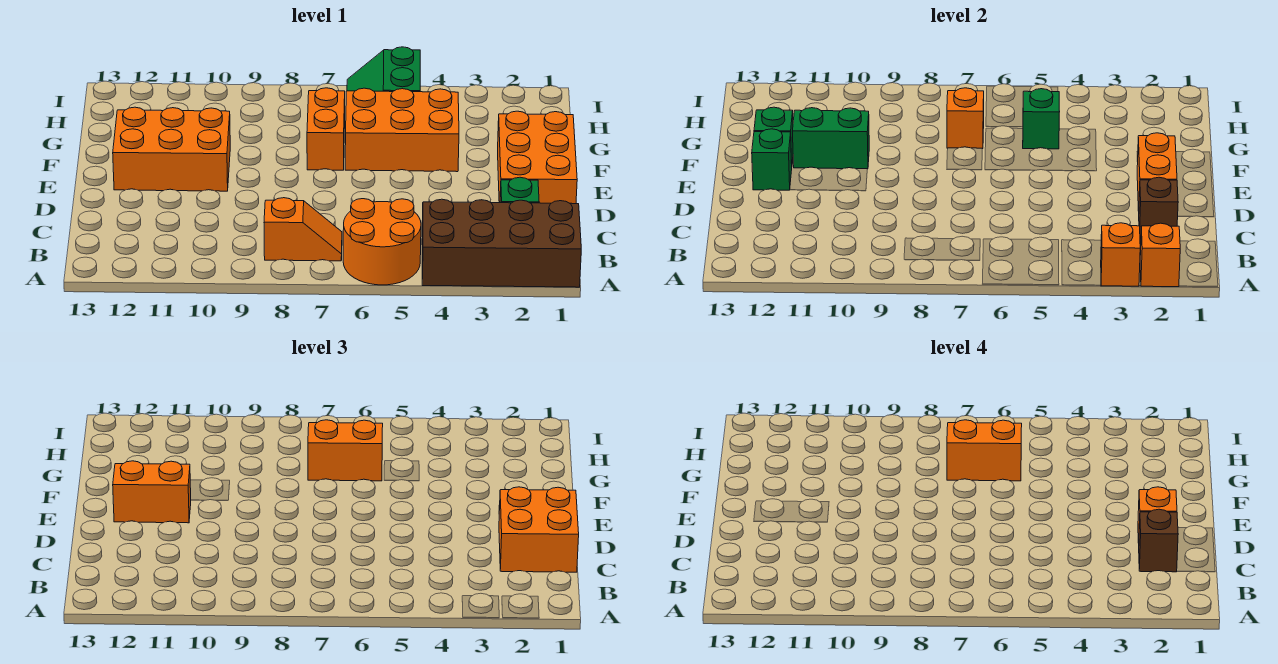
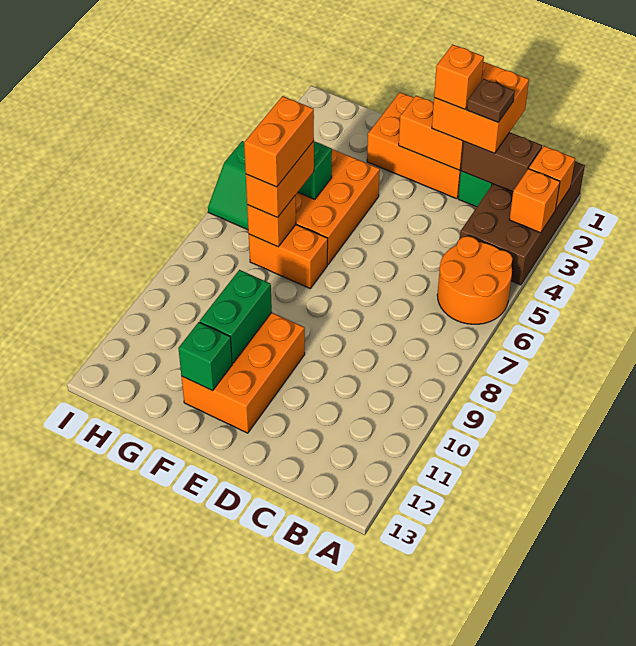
orange 1x2 slope [264,198,342,261] -> none
brown 1x1 brick [1139,177,1178,239] -> brown 1x2 brick [461,132,542,192]
brown 1x1 brick [1139,509,1178,572] -> brown 1x1 plate [467,79,515,122]
orange 1x2 brick [113,461,191,523] -> none
green 1x1 brick [752,129,792,190] -> none

